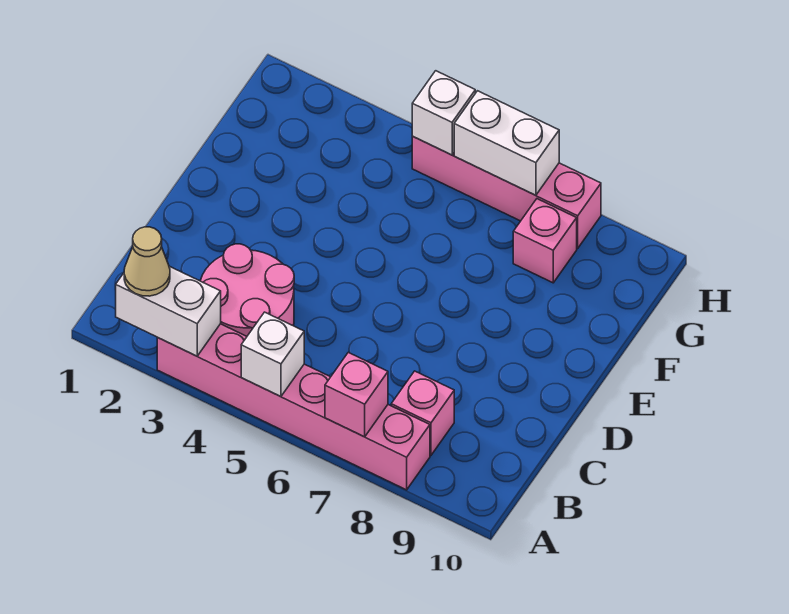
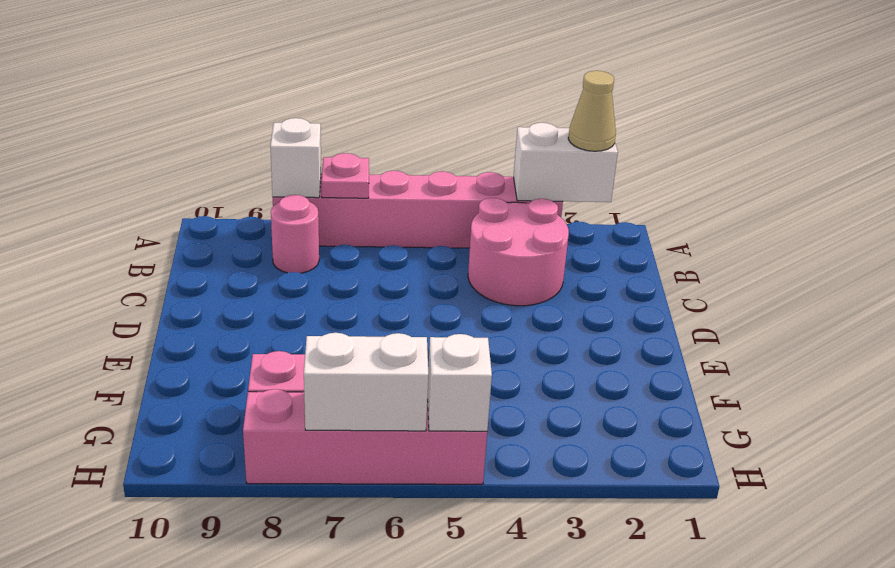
white 1x1 brick [241,312,304,397] -> white 1x1 brick moved to [270,118,321,198]
pink 1x1 brick [325,352,388,437] -> pink 1x1 plate [322,153,369,198]
pink 1x1 brick [391,371,454,455] -> pink 1x1 round brick [271,195,319,273]

